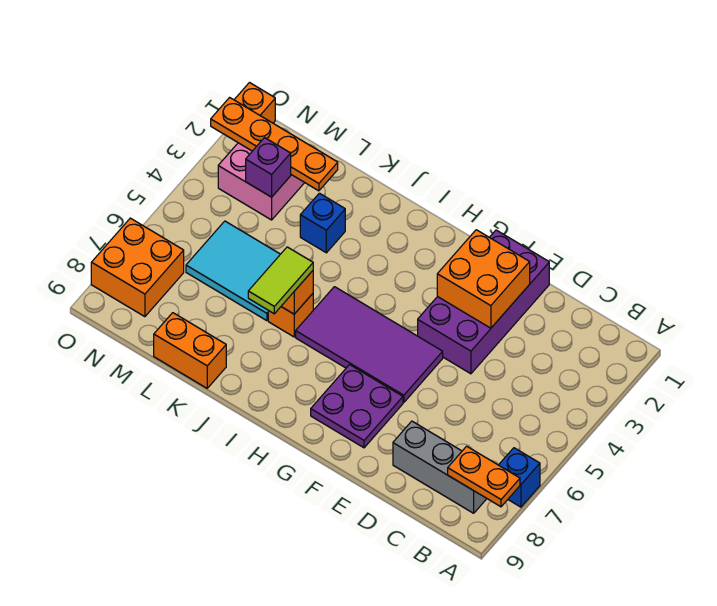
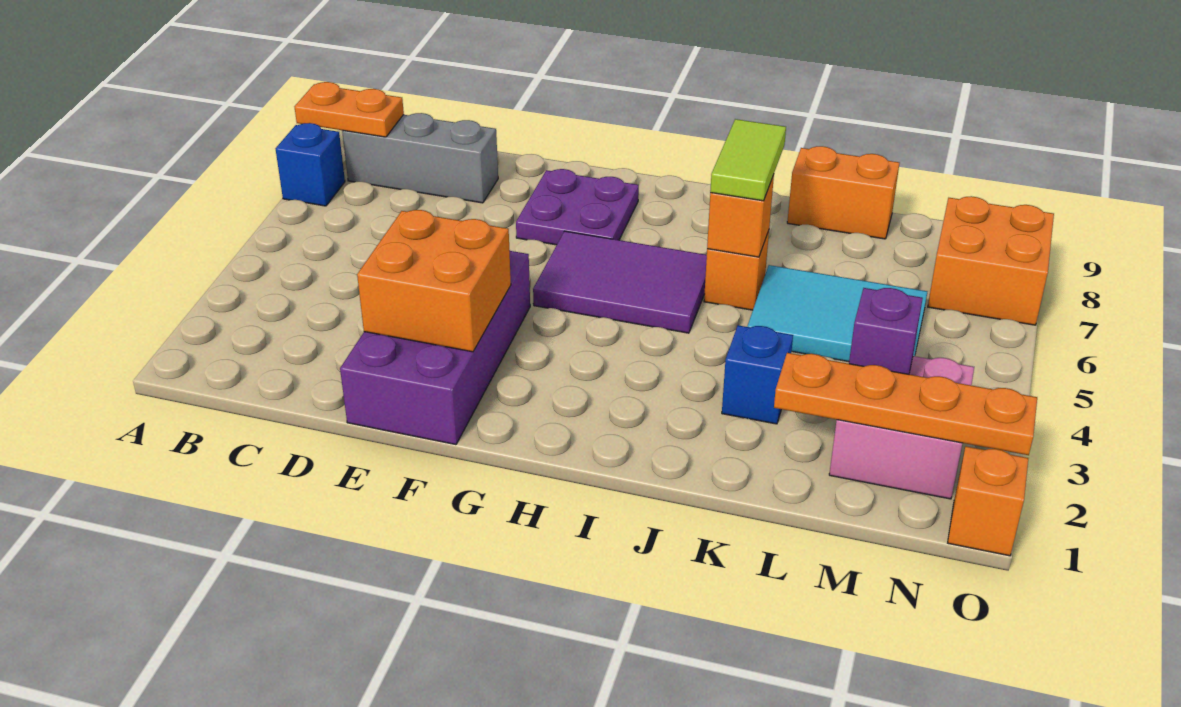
purple 2x4 tile [296,287,443,403] -> purple 2x3 tile [533,231,707,333]

